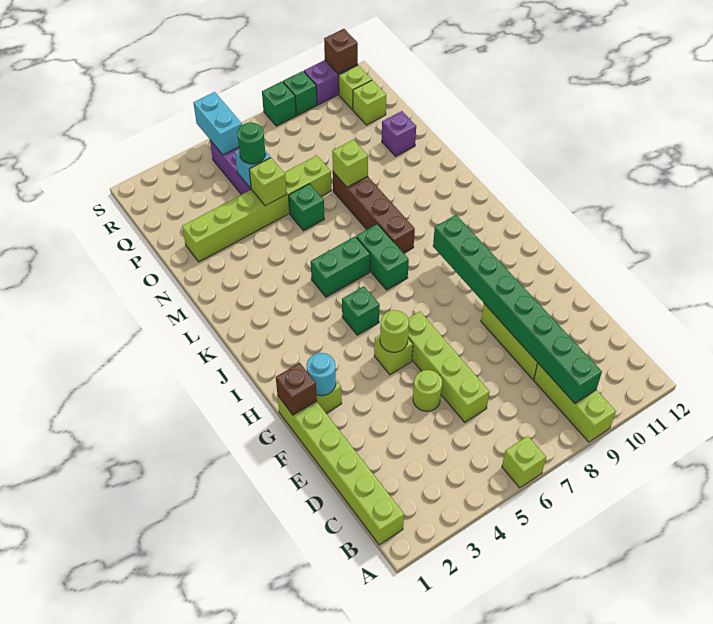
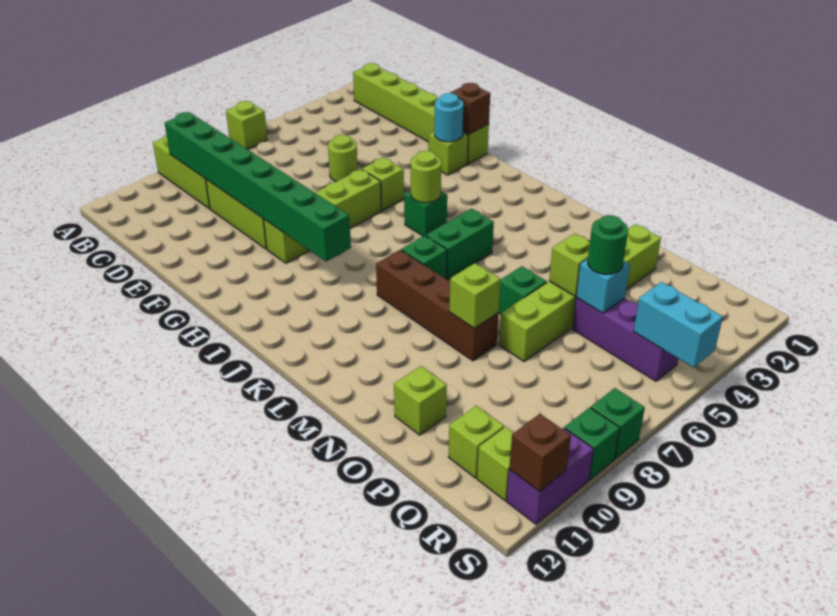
lime 1x4 brick [408,312,489,422] -> lime 1x4 brick turned to [264,169,381,263]
lime 1x1 round brick [380,310,409,352] -> lime 1x1 round brick moved to [411,151,441,203]
green 1x2 brick [356,224,409,290] -> green 1x1 brick [401,236,447,279]
purple 1x1 brick [382,111,416,156] -> lime 1x1 brick [394,366,447,435]

